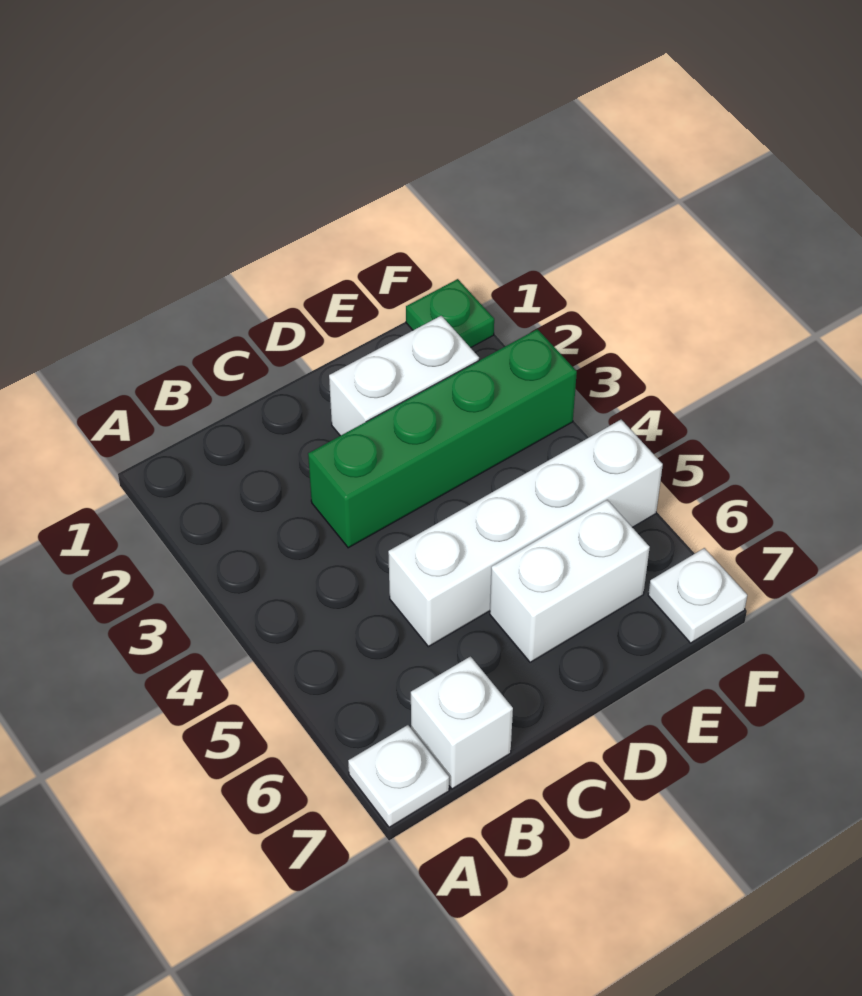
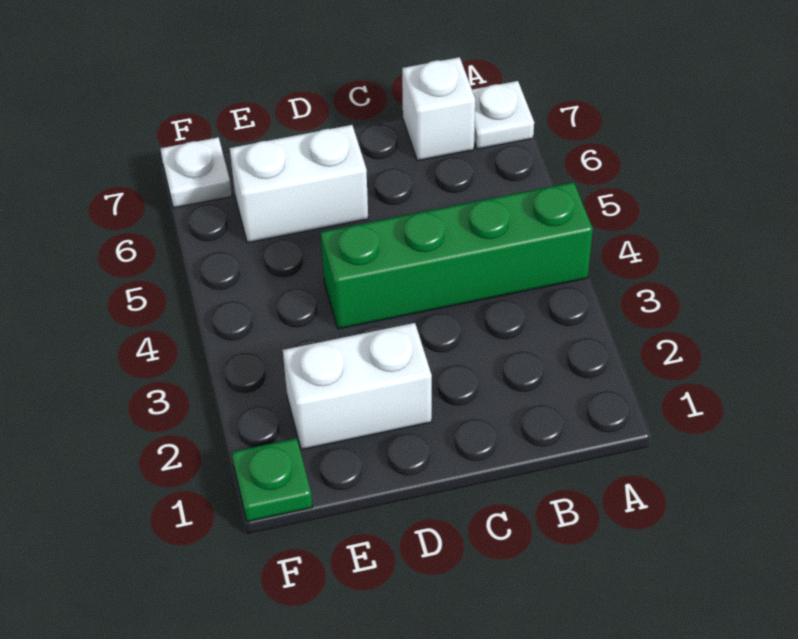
green 1x4 brick [308,329,577,548] -> green 1x4 brick moved to [321,182,593,329]
white 1x4 brick [388,420,663,647] -> none

